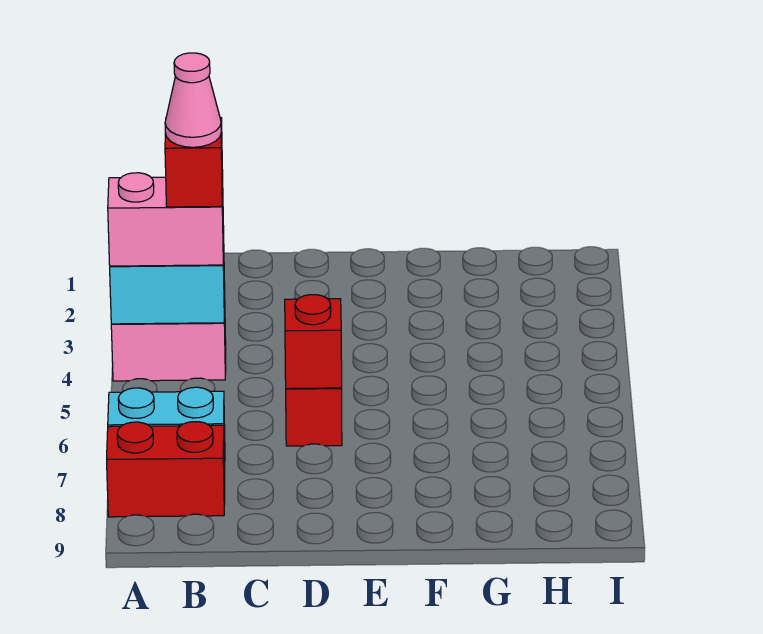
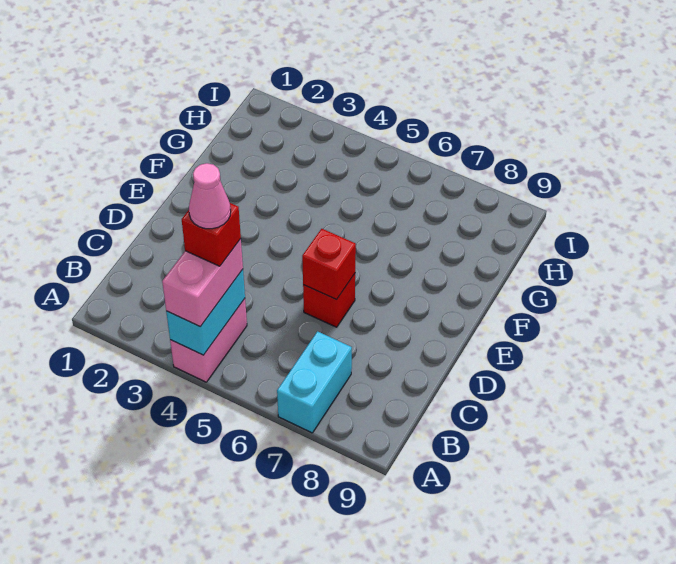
red 1x2 brick [107,422,225,517] -> none

